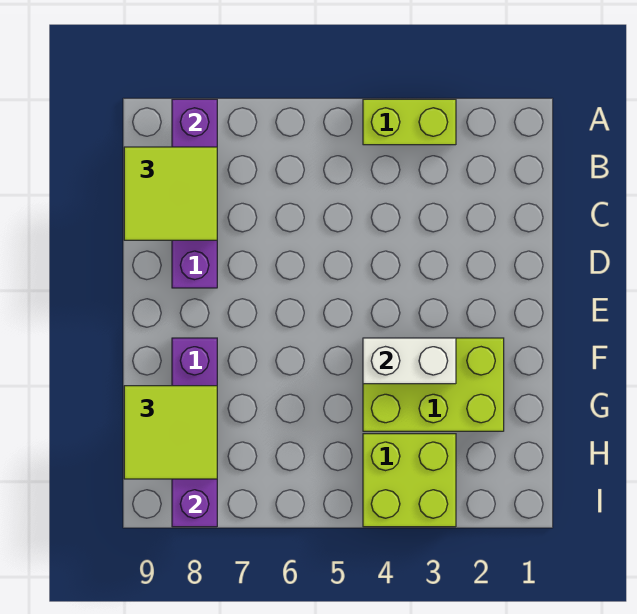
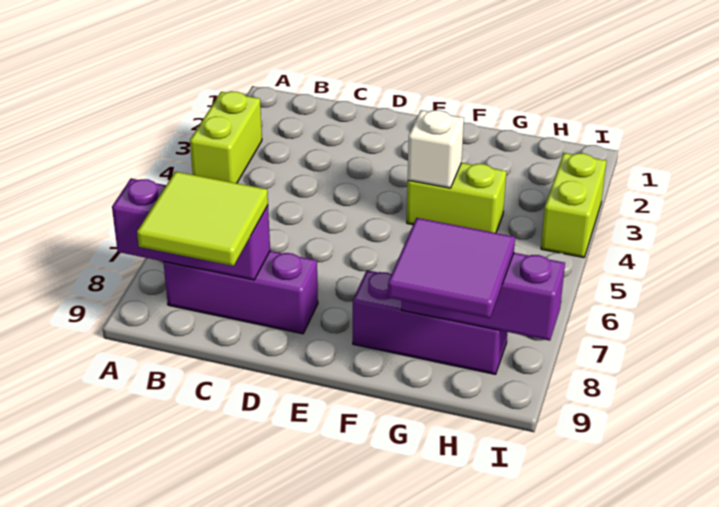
lime 2x3 brick [363,338,504,431] -> lime 1x2 brick [407,163,506,233]
white 1x2 brick [363,338,456,384] -> white 1x1 brick [408,110,464,188]
lime 2x2 tile [124,386,217,479] -> purple 2x2 tile [388,218,515,318]
lime 2x2 brick [363,434,456,527] -> lime 1x2 brick [541,153,606,258]

